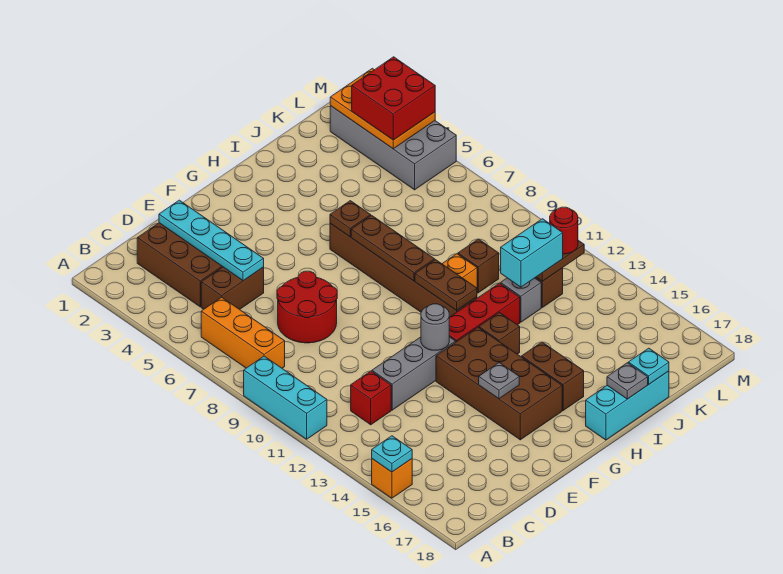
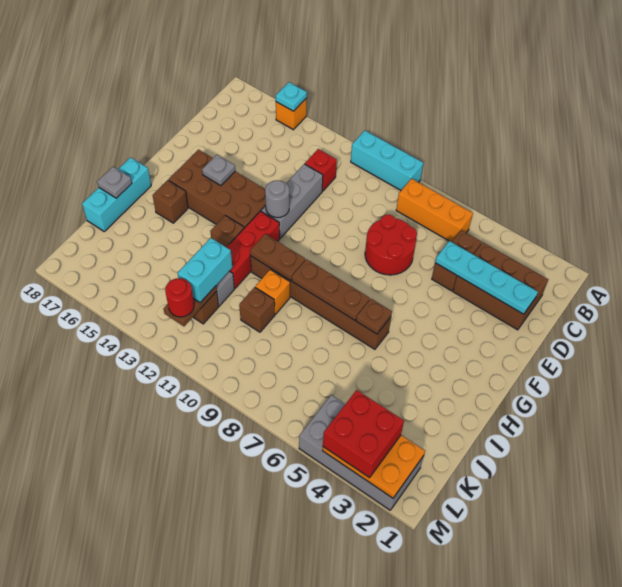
brown 1x2 brick [522,342,584,410] -> brown 1x1 brick [153,180,188,223]
cyan 1x1 plate [628,348,669,384] -> none

